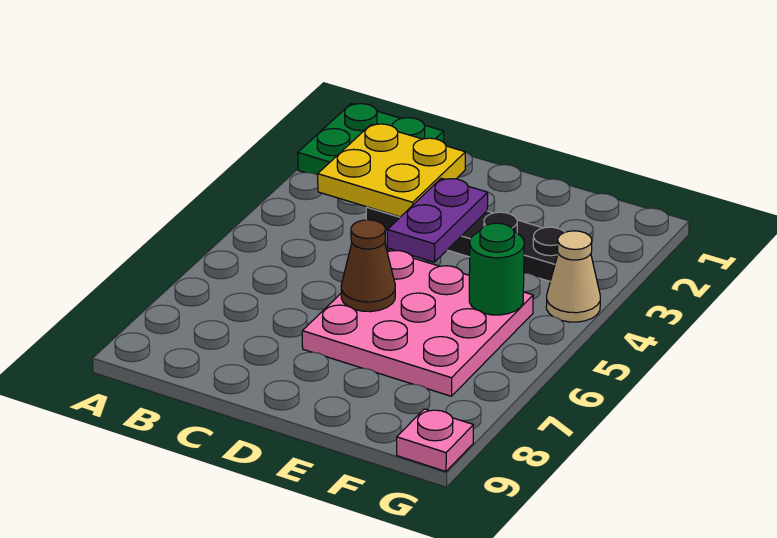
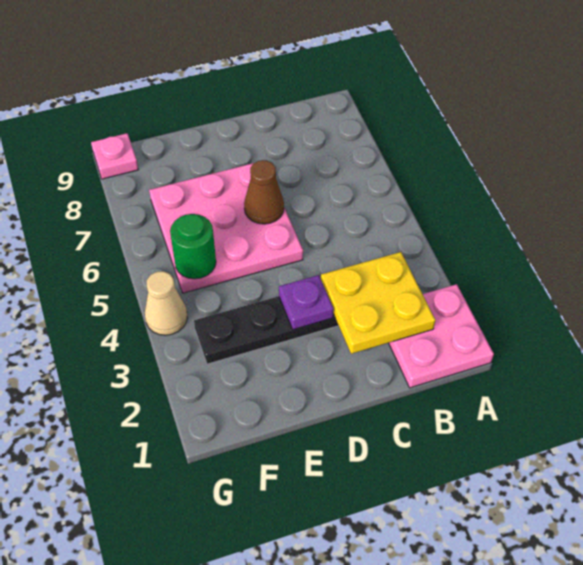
green 2x2 plate [298,104,444,175] -> pink 2x2 plate [389,284,494,388]
purple 1x2 plate [387,178,488,262] -> purple 1x1 plate [279,275,334,330]

